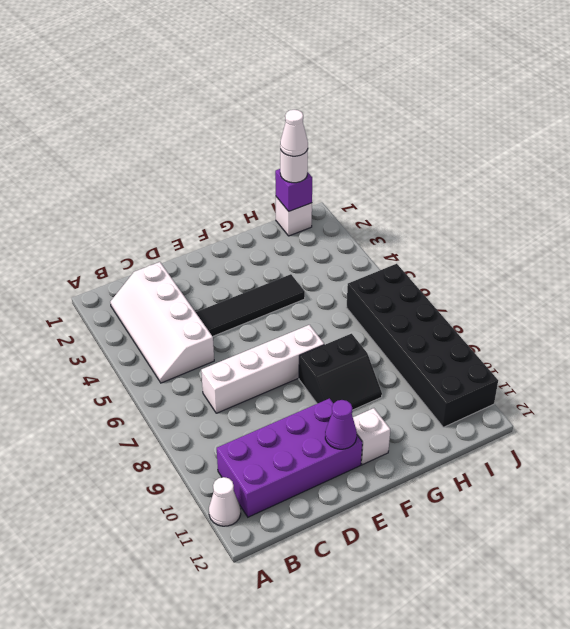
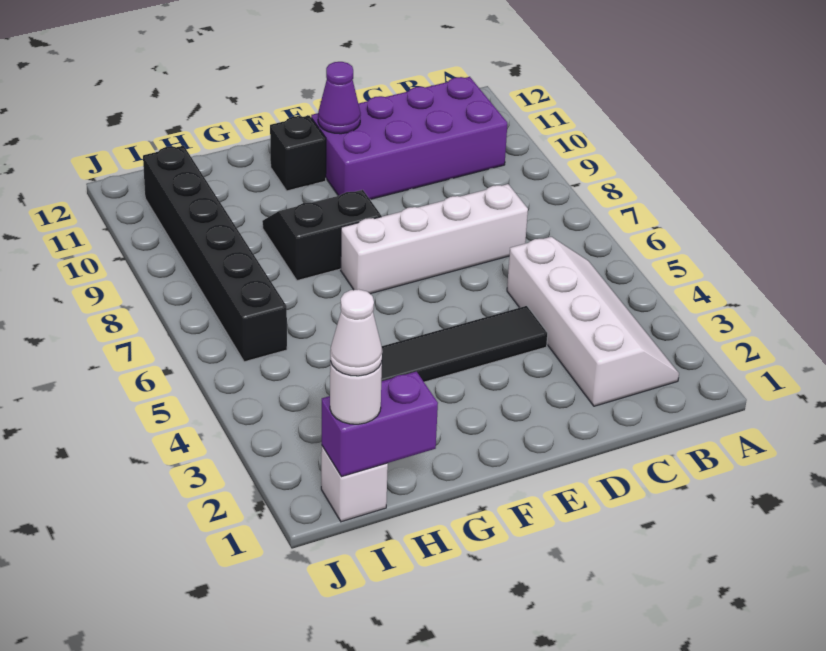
white 1x1 cone [209,477,241,526] -> none
white 1x1 brick [353,408,390,465] -> black 1x1 brick [270,115,326,191]
purple 1x1 brick [275,169,312,211] -> purple 1x2 brick [322,371,438,477]
black 2x6 brick [346,264,498,427] -> black 1x6 brick [143,146,287,362]

